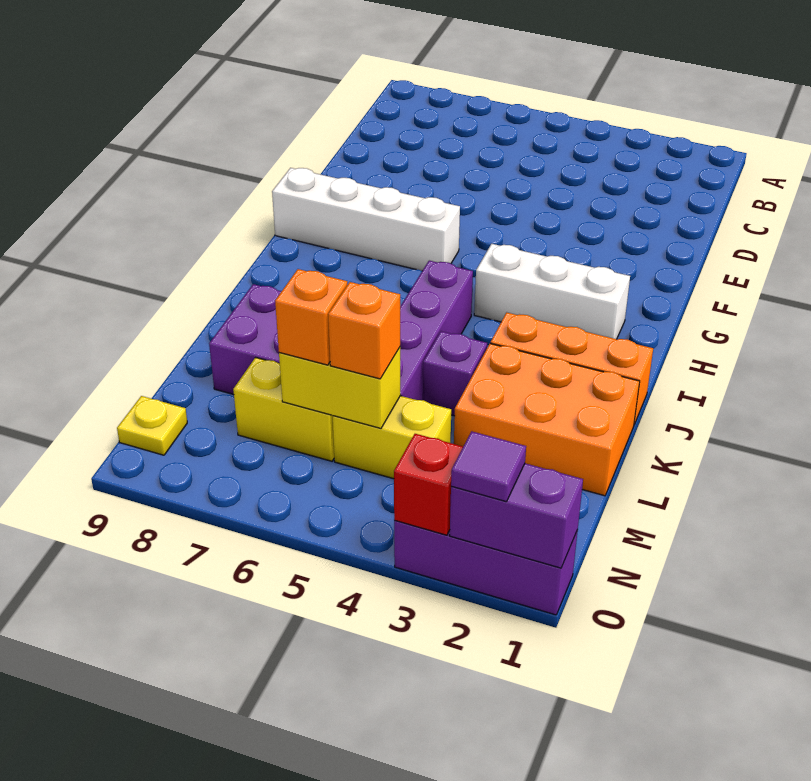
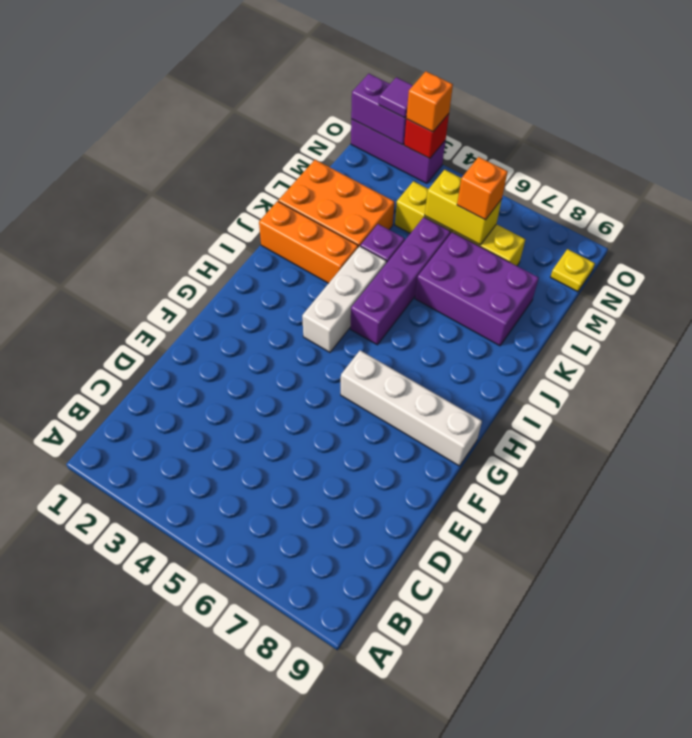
white 1x3 brick [474,244,630,339] -> white 1x3 brick turned to [302,246,387,352]
orange 1x1 brick [328,282,400,379] -> orange 1x1 brick moved to [406,71,453,132]

